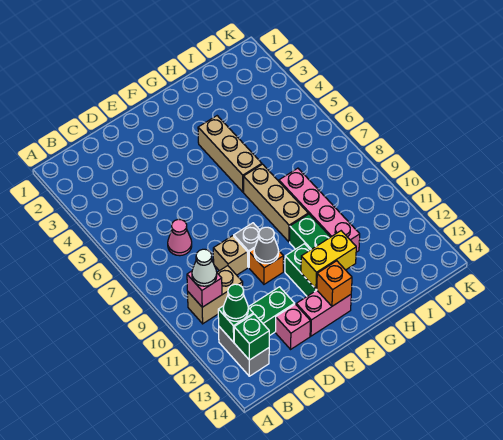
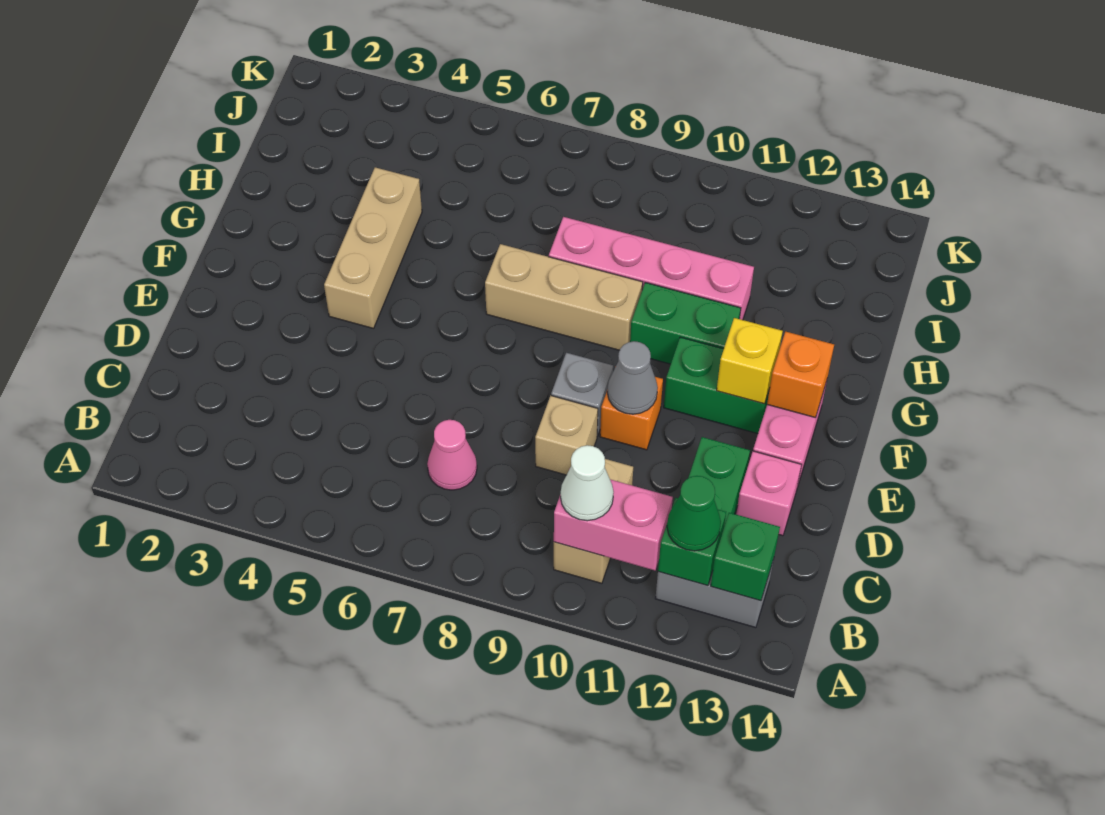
pink 1x1 brick [187,271,222,307] -> pink 1x2 brick [554,468,673,570]
yellow 1x2 brick [301,231,356,289] -> yellow 1x1 brick [717,318,783,404]
tan 1x3 brick [198,116,262,192] -> tan 1x3 brick turned to [324,167,422,328]

